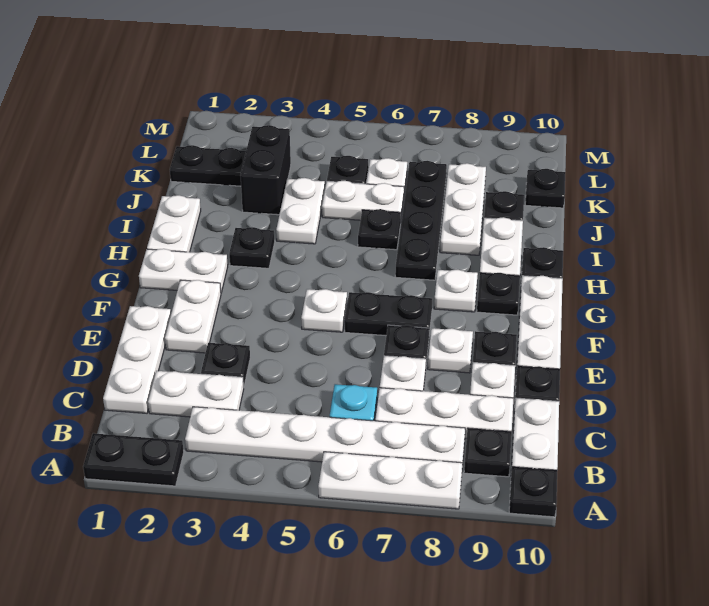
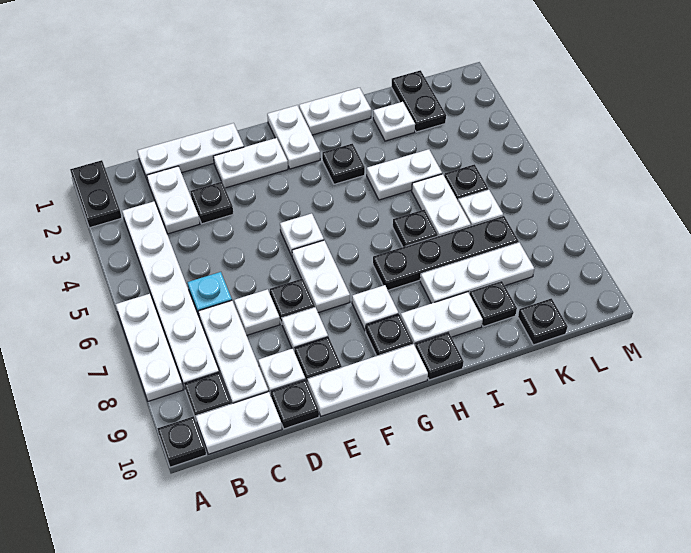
black 1x2 plate [345,292,432,336] -> white 1x2 plate [292,240,350,313]
none -> white 1x1 plate [373,102,415,141]
black 1x2 brick [240,125,291,215] -> none

